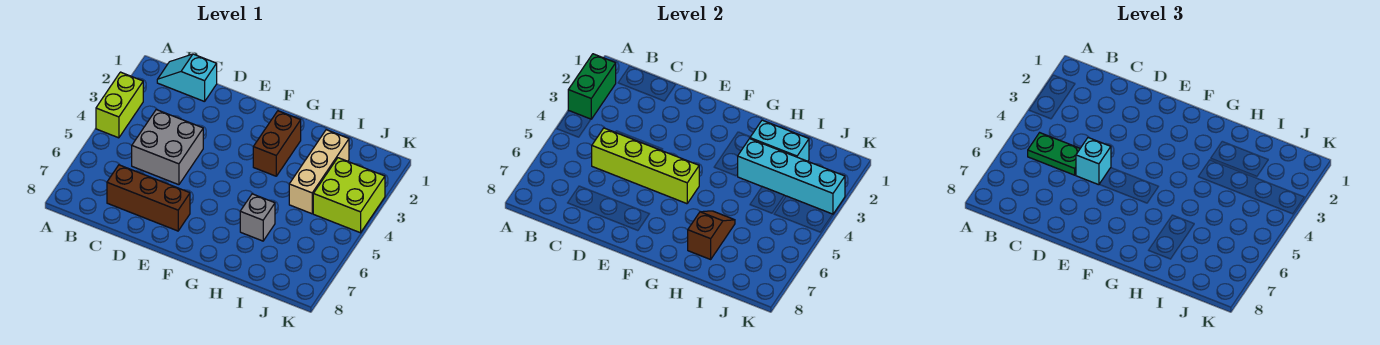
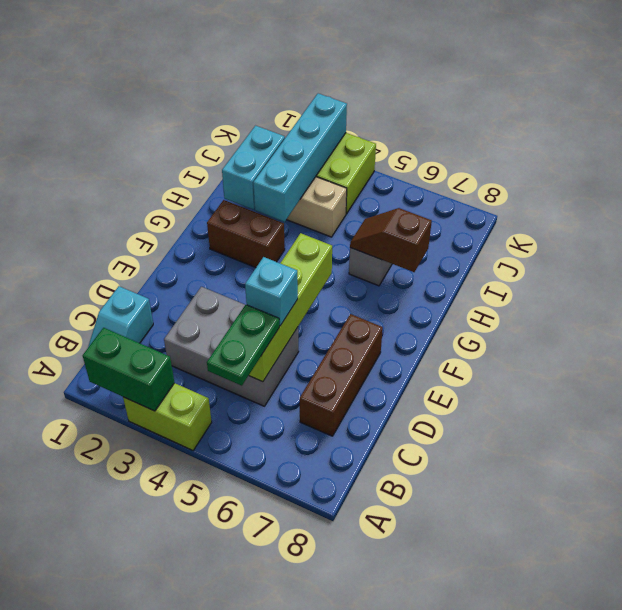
grey 2x2 brick [132,110,203,185] -> grey 2x3 brick [164,287,299,406]

